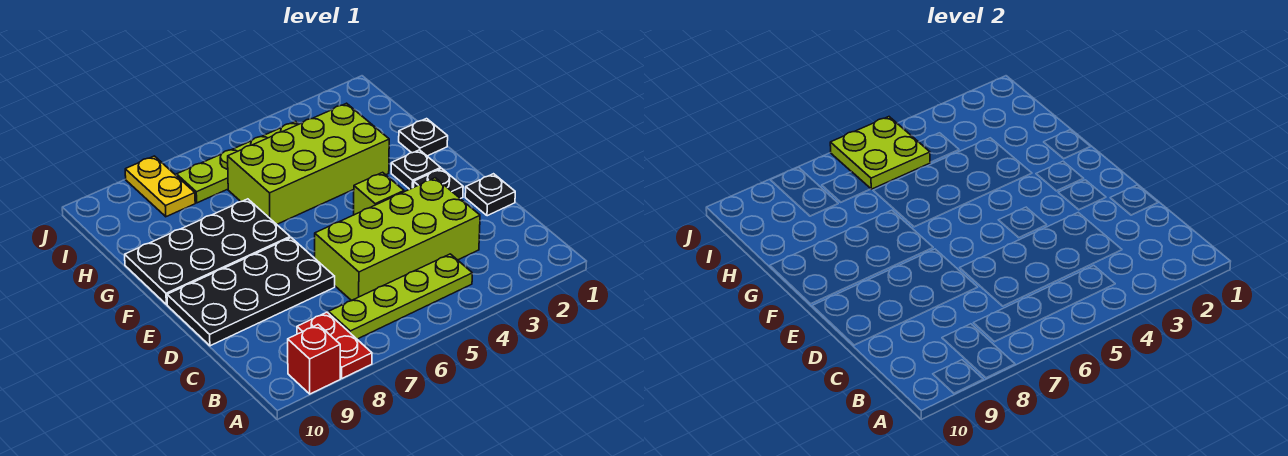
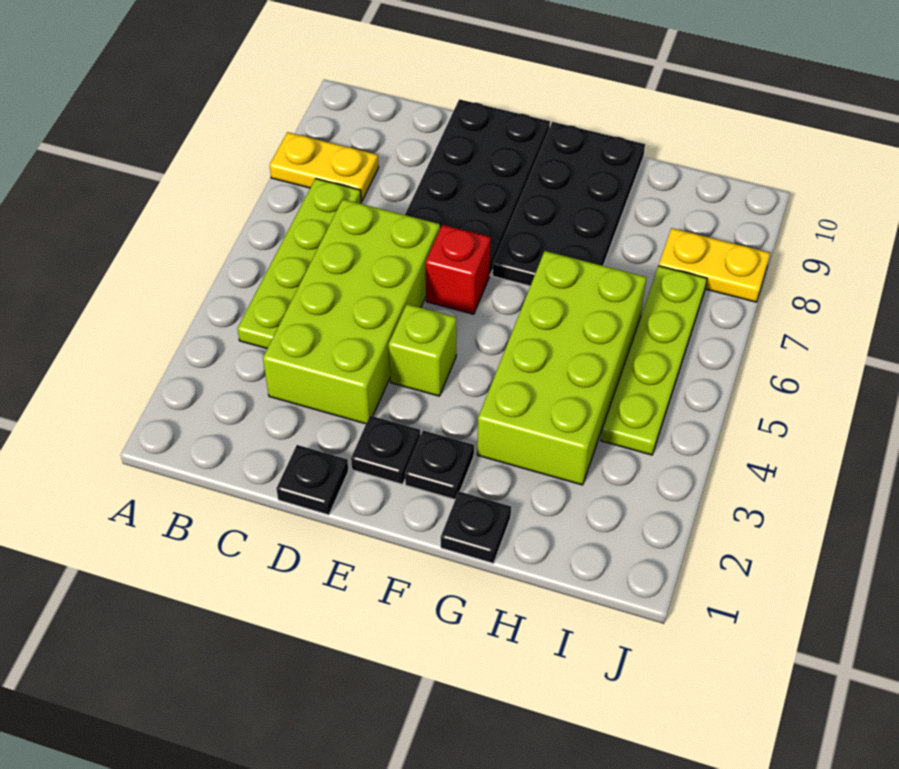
red 1x2 plate [297,312,372,378] -> yellow 1x2 plate [270,132,379,201]
red 1x1 brick [288,325,340,394] -> red 1x1 brick moved to [426,225,491,314]
lime 2x2 plate [830,117,930,189] -> none

